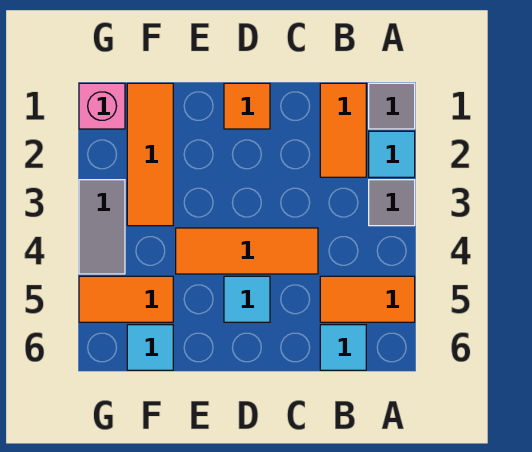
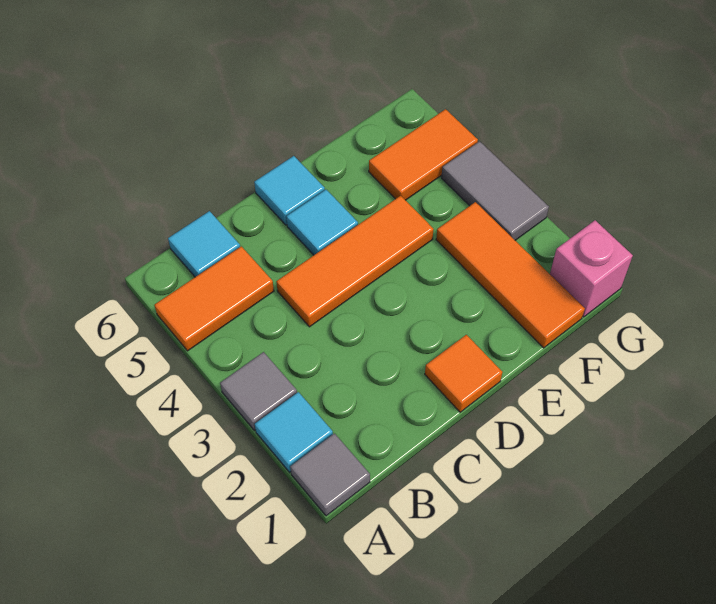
orange 1x2 tile [320,83,366,177] -> none
cyan 1x1 tile [127,325,173,370] -> cyan 1x1 tile moved to [254,156,325,225]

